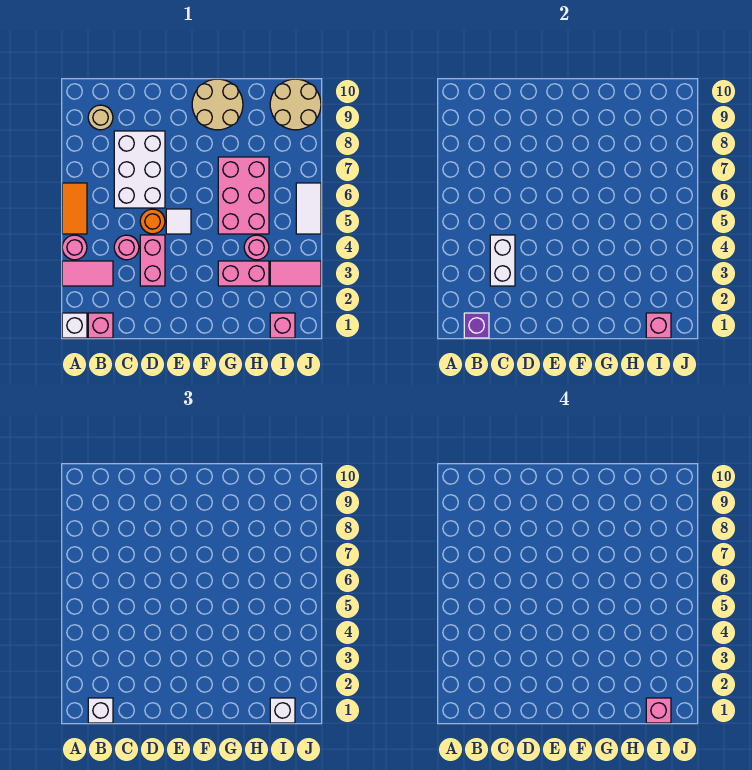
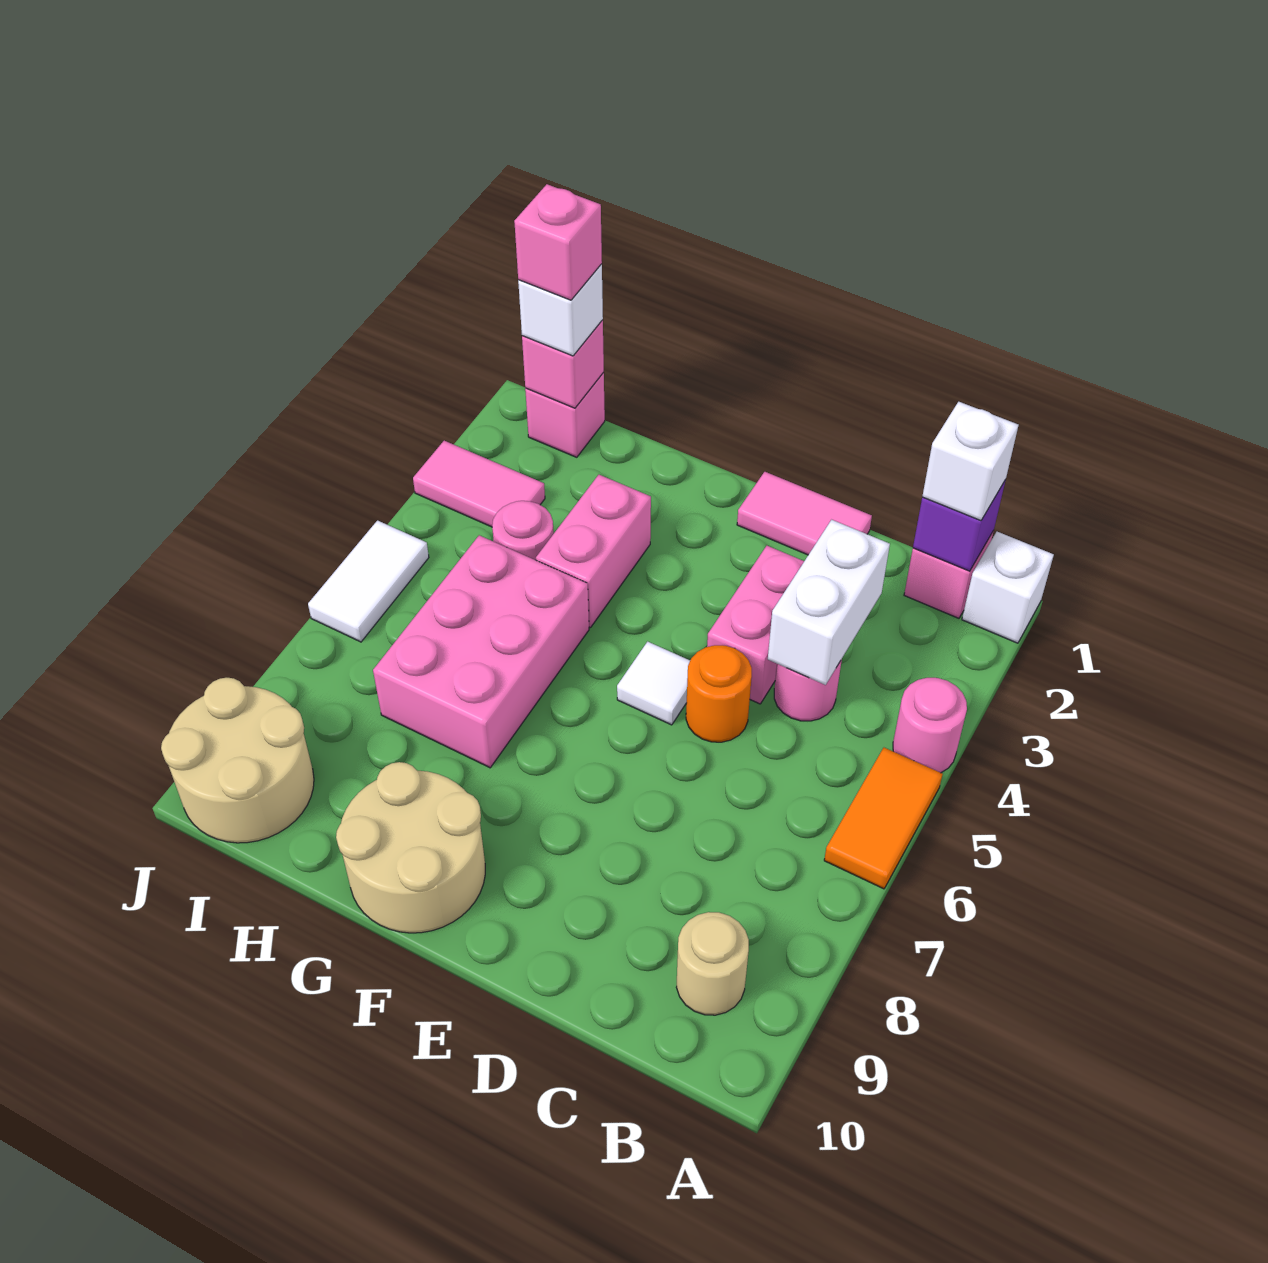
pink 1x2 tile [62,261,113,286] -> pink 1x2 tile moved to [737,472,872,555]
white 2x3 brick [114,131,165,208] -> none
pink 1x2 brick [218,261,269,286] -> pink 1x2 brick turned to [536,475,651,628]

